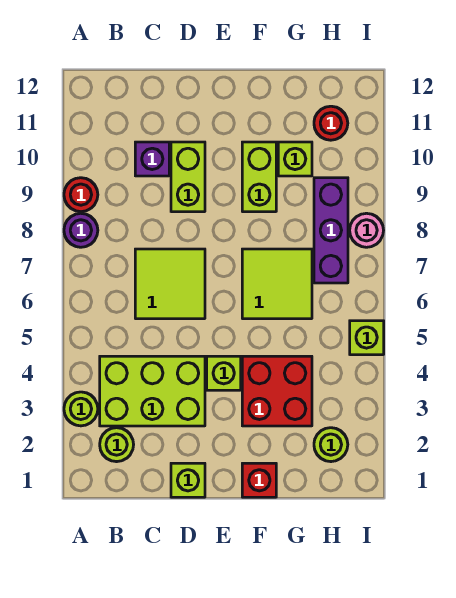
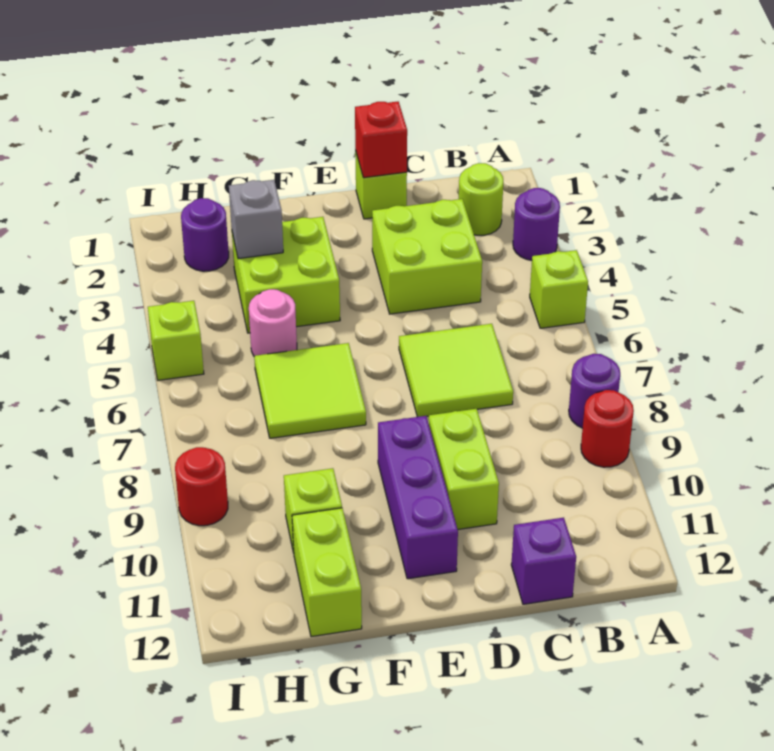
lime 1x1 round brick [64,392,98,426] -> purple 1x1 round brick [513,188,560,260]
lime 2x3 brick [100,356,205,426] -> lime 2x2 brick [372,199,482,314]
purple 1x1 brick [135,142,169,176] -> purple 1x1 brick moved to [511,518,576,604]
lime 1x1 brick [207,356,241,390] -> lime 1x1 brick moved to [530,250,588,328]
red 1x1 brick [242,463,276,497] -> red 1x1 brick moved to [355,102,407,178]
red 2x2 brick [242,356,312,426] -> lime 2x2 brick [232,217,340,333]
lime 1x2 brick [242,142,276,212] -> lime 1x2 brick moved to [292,508,362,637]
none -> grey 1x1 brick [229,180,283,259]
lime 1x1 round brick [314,428,348,462] -> purple 1x1 round brick [181,198,229,271]
purple 1x3 brick [314,178,348,283] -> purple 1x3 brick moved to [378,416,458,579]
red 1x1 round brick [314,106,348,140] -> red 1x1 round brick moved to [175,447,228,526]
pink 1x1 round brick [350,213,384,247] -> pink 1x1 round brick moved to [249,289,297,356]

